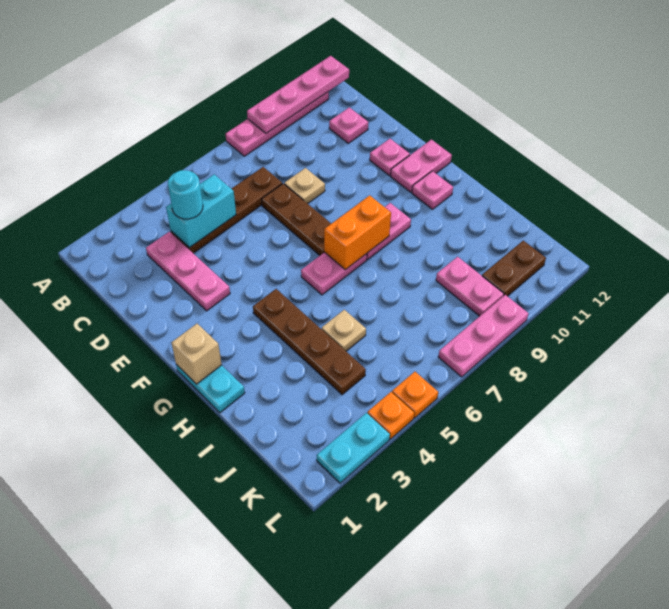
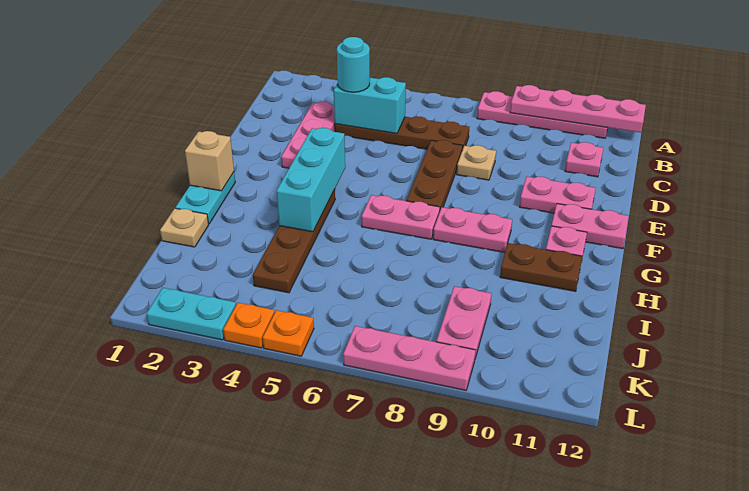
pink 1x1 plate [370,139,410,176] -> pink 1x2 plate [520,177,596,213]
none -> cyan 1x3 brick [277,128,345,232]
orange 1x2 brick [324,195,391,270] -> none
tan 1x1 plate [322,310,366,351] -> tan 1x1 plate moved to [160,208,209,247]
brown 1x2 plate [482,241,546,296] -> brown 1x2 plate moved to [500,243,582,291]

